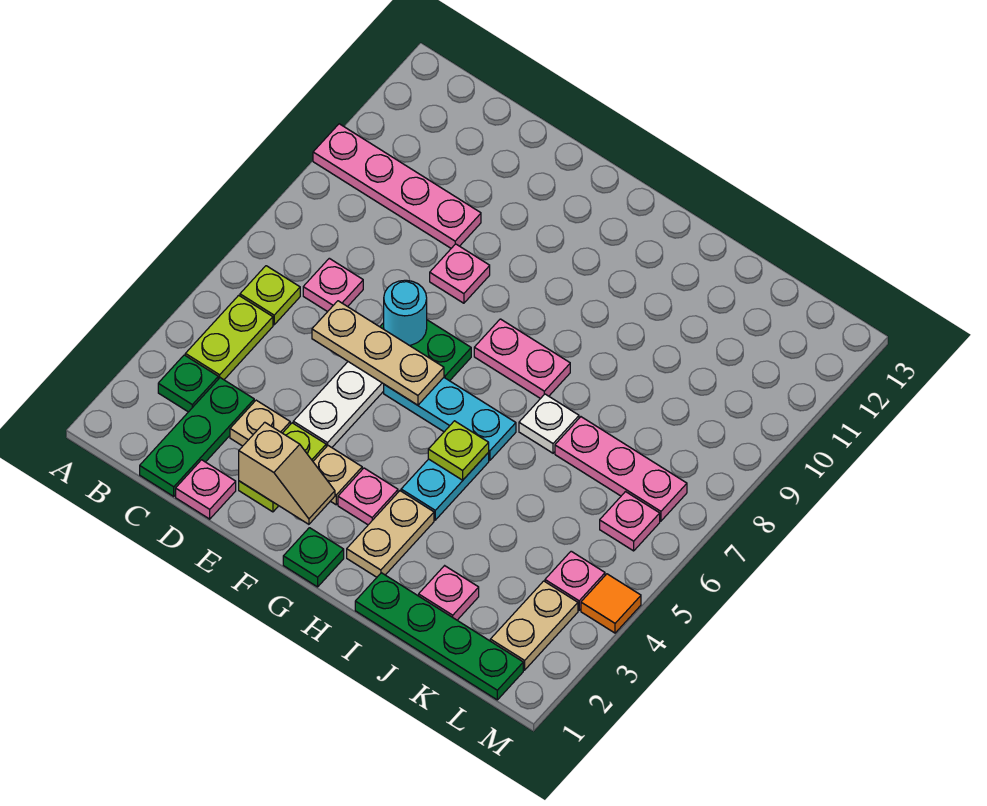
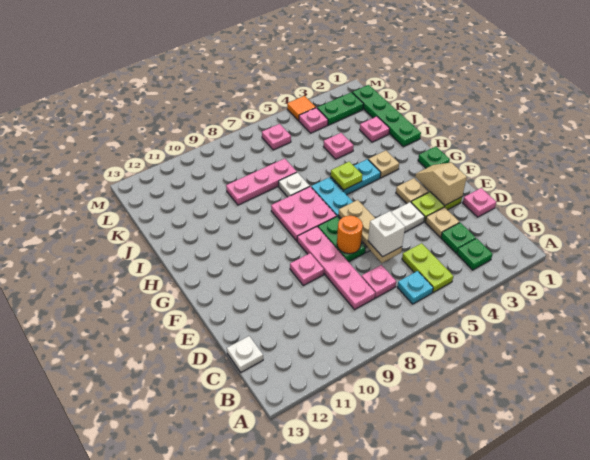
pink 1x4 plate [313,124,481,248] -> pink 1x4 plate moved to [297,227,375,310]
lime 1x2 plate [185,295,273,380] -> lime 1x2 plate turned to [402,243,453,293]
lime 1x1 plate [240,266,300,325] -> cyan 1x1 plate [397,271,433,304]
green 1x3 plate [140,378,254,496] -> green 1x1 plate [441,223,476,253]
none -> white 1x1 plate [227,336,263,372]
none -> white 1x1 brick [368,211,405,257]
cyan 1x1 round brick [384,280,427,345] -> orange 1x1 round brick [337,216,363,254]
pink 1x1 plate [338,468,398,525] -> pink 1x1 plate moved to [323,133,354,159]
pink 1x2 plate [474,319,570,399] -> pink 2x2 plate [271,187,337,241]
tan 1x2 plate [347,491,434,577] -> tan 1x1 plate [368,151,399,178]
pink 1x3 plate [555,417,687,521] -> pink 1x3 plate turned to [226,159,297,205]
tan 1x2 plate [490,581,578,670] -> green 1x2 plate [317,92,363,125]

